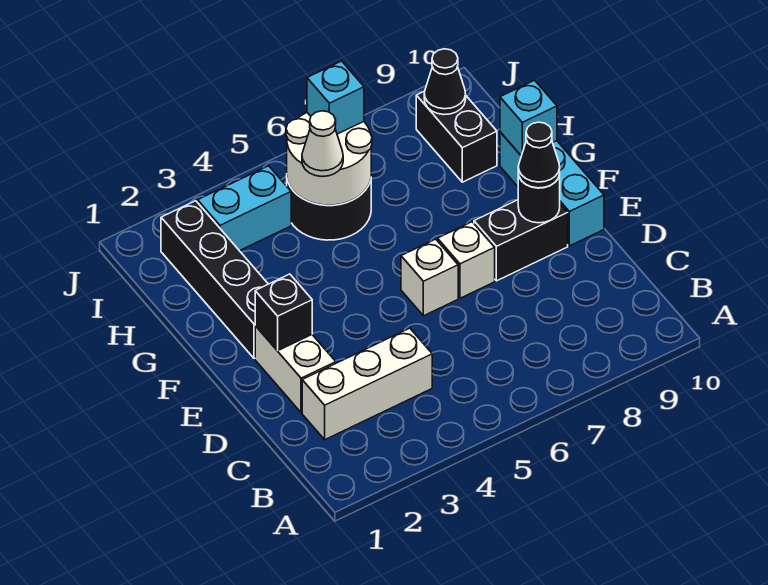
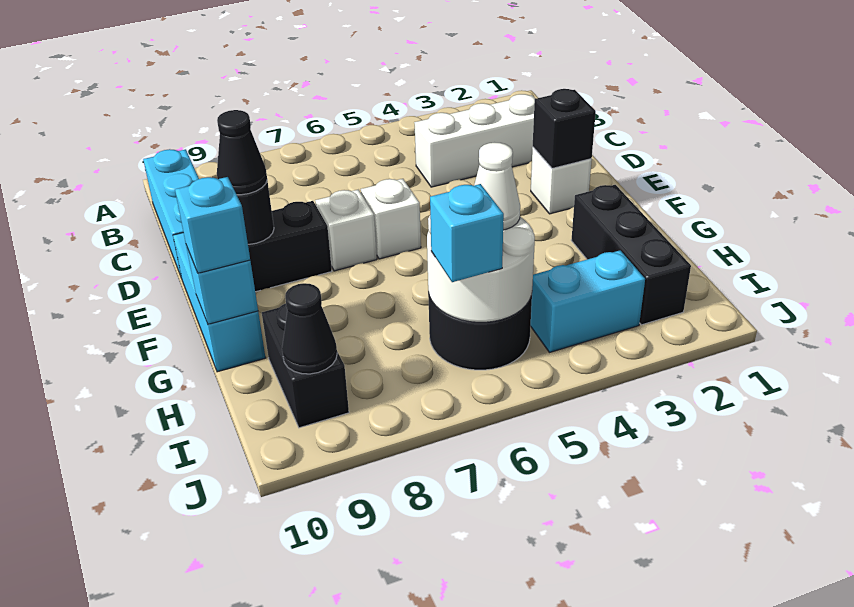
none -> cyan 1x3 brick [143,149,199,278]
white 1x2 brick [255,326,336,413] -> white 1x1 brick [531,147,592,214]
black 1x4 brick [161,201,268,359] -> black 1x3 brick [571,185,691,325]
none -> cyan 1x1 brick [175,177,250,273]

